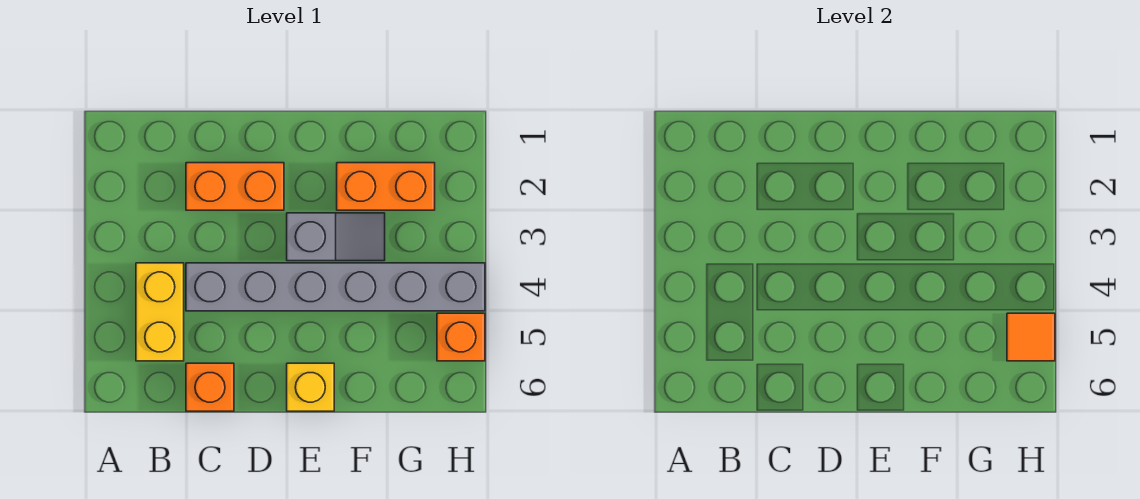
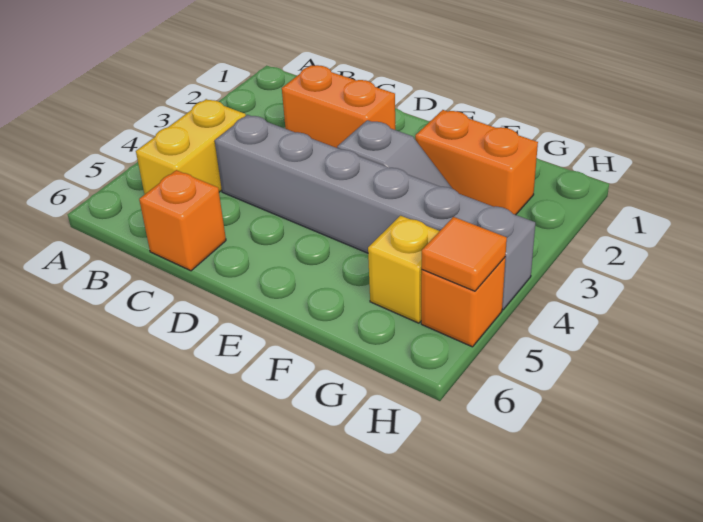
yellow 1x1 brick [287,363,334,411] -> yellow 1x1 brick moved to [368,216,439,323]

